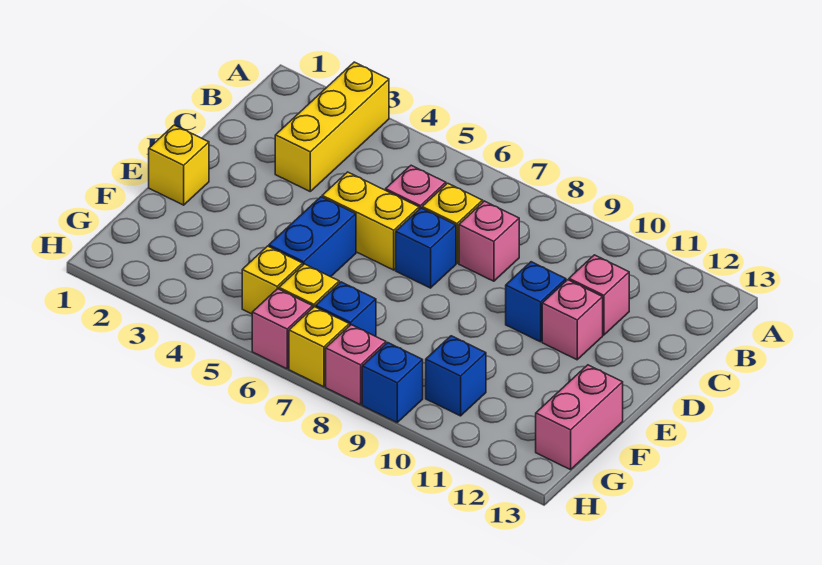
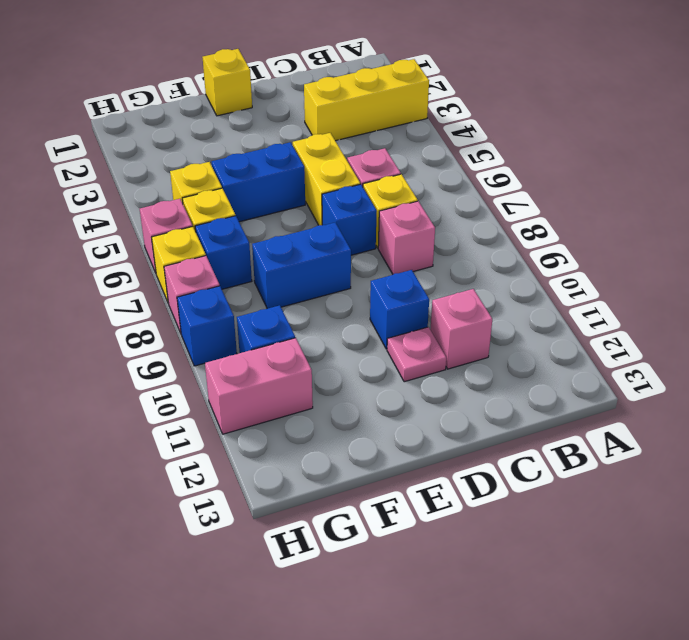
pink 1x1 brick [542,280,603,360] -> pink 1x1 plate [387,327,446,382]
none -> blue 1x2 brick [252,223,351,309]
pink 1x2 brick [536,365,623,470] -> pink 1x2 brick moved to [205,338,313,434]

